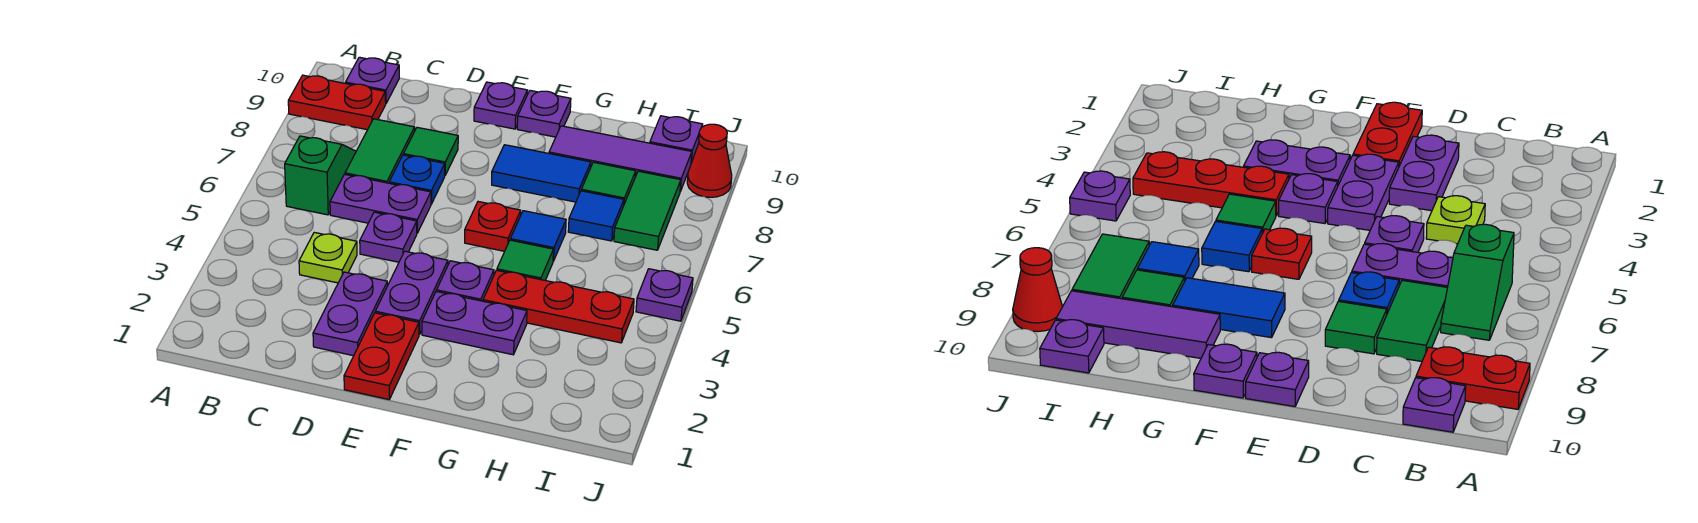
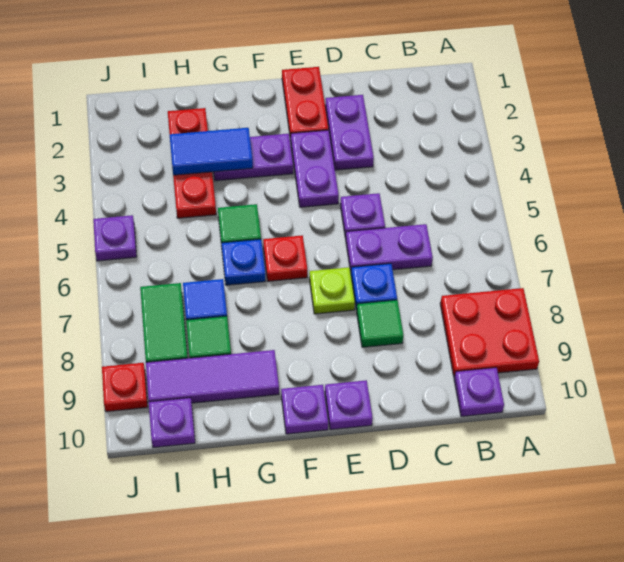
red 1x2 plate [288,75,386,130] -> red 2x2 plate [440,288,539,377]
green 1x2 slope [285,136,356,215] -> none
lime 1x1 plate [299,232,357,283] -> lime 1x1 plate moved to [309,267,355,314]
green 1x2 tile [345,119,415,183] -> none
purple 1x1 plate [437,261,494,301] -> none
blue 1x2 tile [492,145,591,202] -> blue 1x2 tile moved to [170,128,253,175]
red 1x3 plate [483,270,634,343] -> red 1x3 plate turned to [168,108,216,218]
blue 1x1 tile [510,211,566,261] -> blue 1x1 plate [221,239,265,285]
red 1x1 cone [687,124,732,197] -> red 1x1 plate [102,363,148,412]

